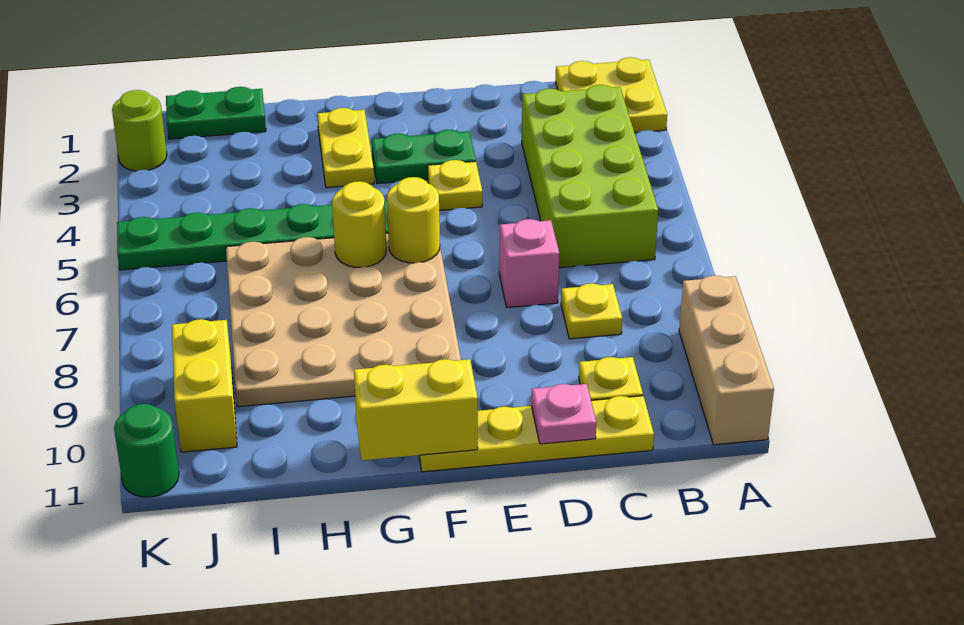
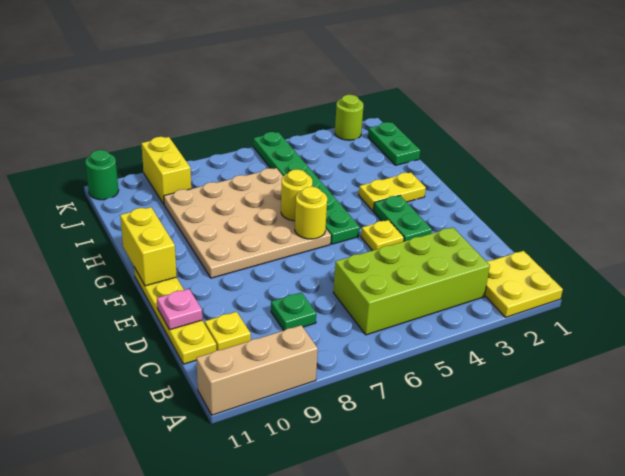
yellow 1x1 plate [561,284,622,339] -> green 1x1 plate [271,293,316,330]
pink 1x1 brick [499,219,559,307] -> none
yellow 1x2 brick [172,319,237,452] -> yellow 1x2 brick turned to [141,137,191,204]

